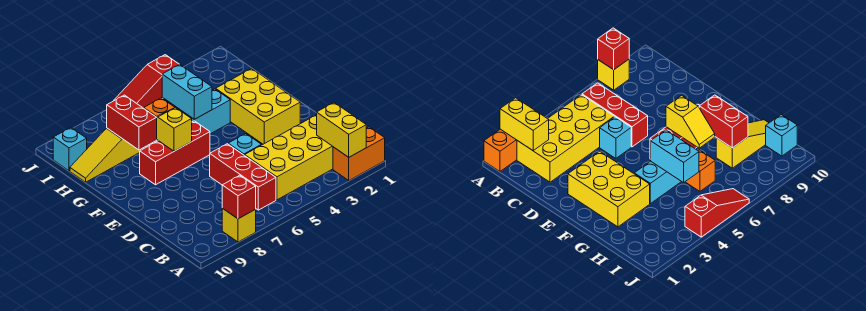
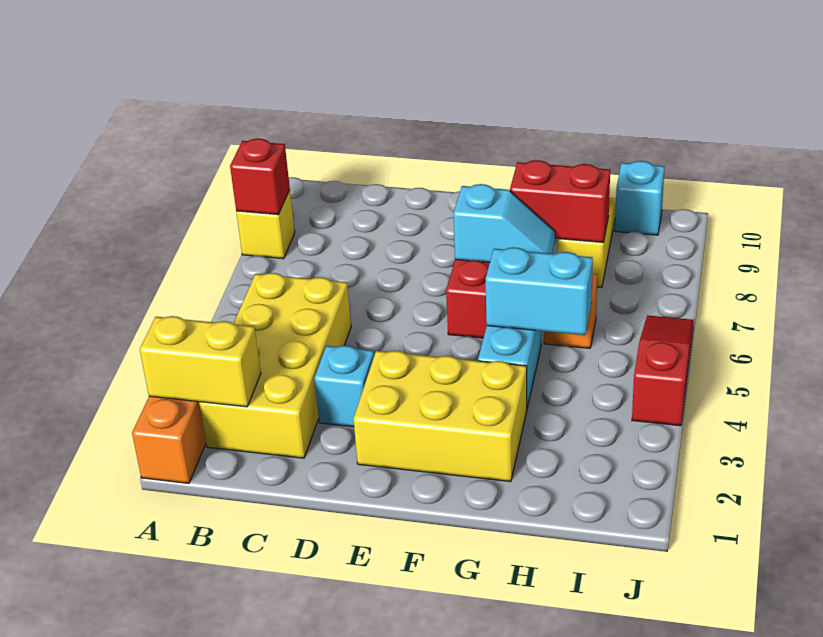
red 1x3 brick [210,144,276,210] -> none
cyan 1x1 brick [228,134,261,156] -> cyan 1x1 brick moved to [314,346,374,427]
yellow 1x2 slope [156,107,192,151] -> cyan 1x2 slope [453,184,555,262]

